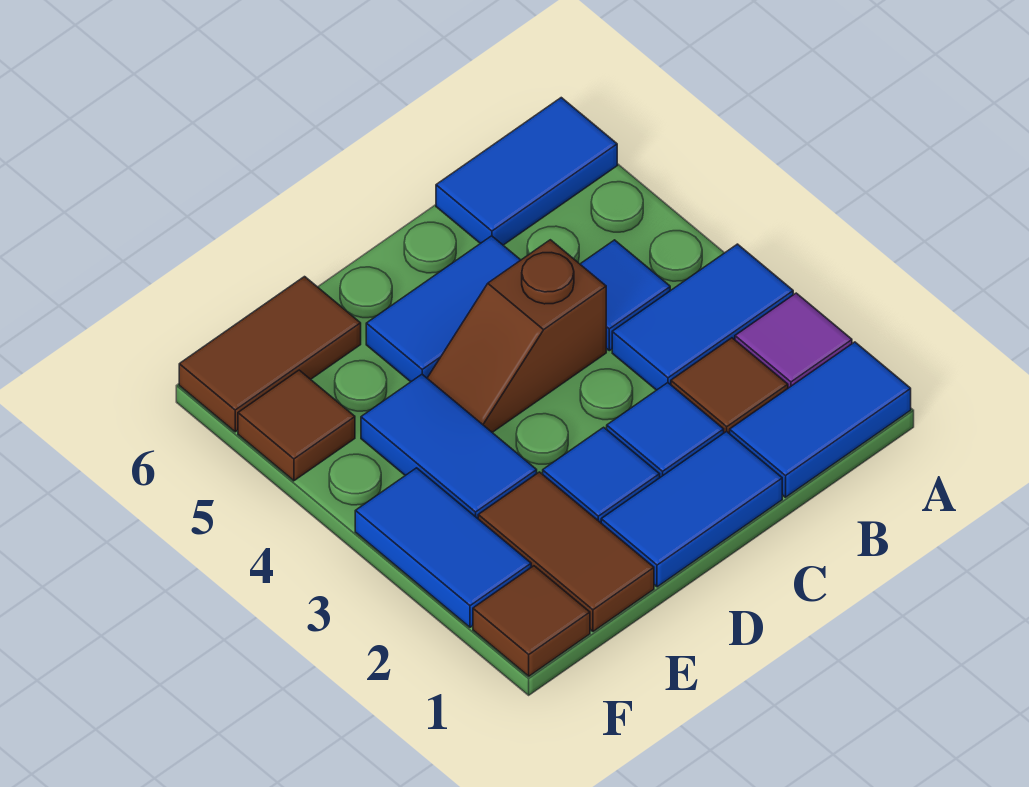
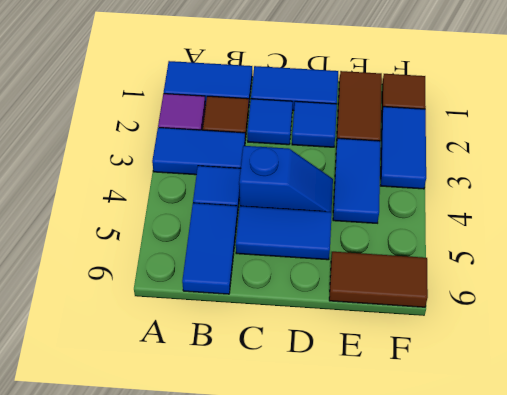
blue 1x2 tile [436,98,617,245] -> blue 1x2 tile turned to [182,203,238,294]
brown 1x2 slope [427,240,606,432] -> blue 1x2 slope [239,146,333,212]
brown 1x1 tile [238,370,355,481] -> none

